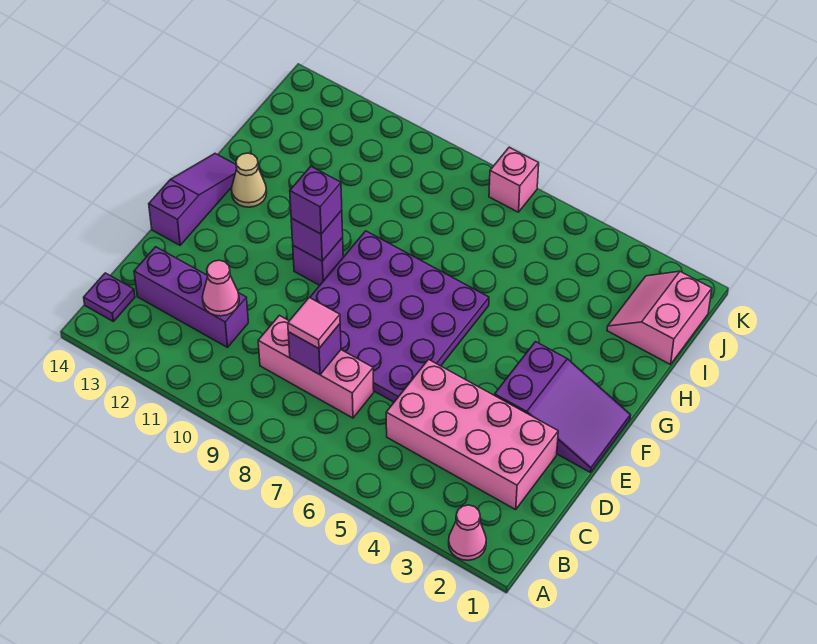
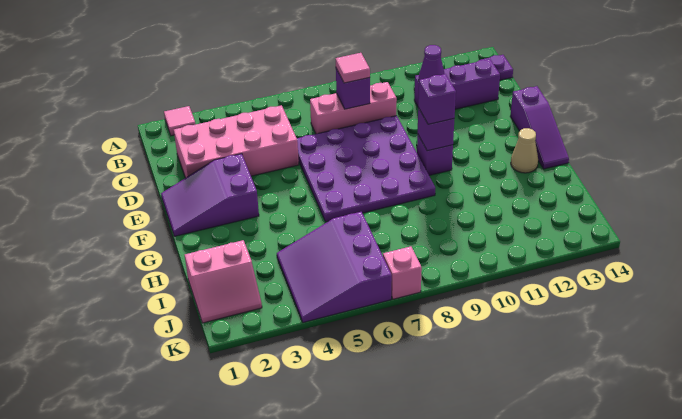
pink 1x1 cone [449,505,486,560] -> pink 1x1 tile [164,106,196,136]
pink 1x1 cone [202,260,239,316] -> purple 1x1 cone [419,45,445,80]
pink 2x2 slope [607,271,712,365] -> pink 2x2 slope turned to [185,240,262,323]
none -> purple 3x3 slope [277,212,392,322]

